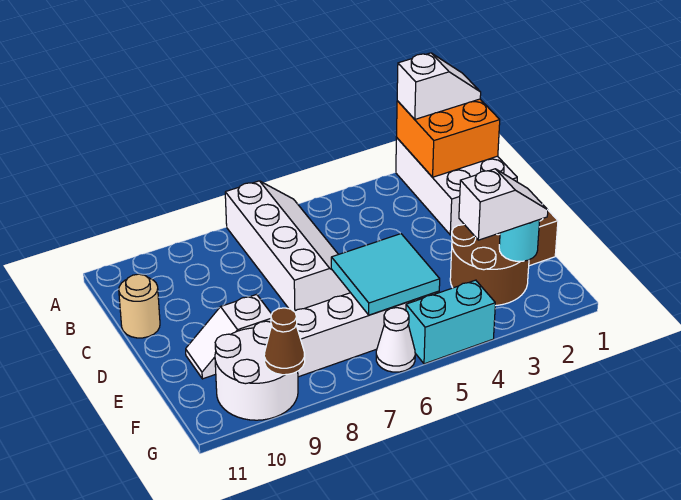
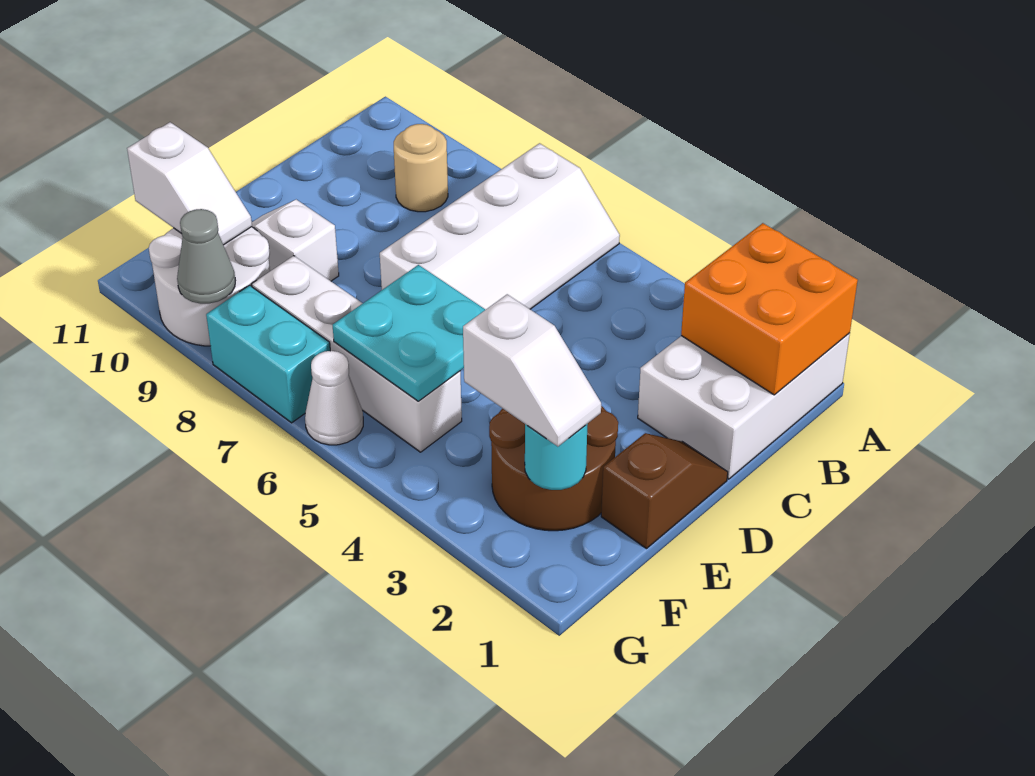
white 1x2 slope [397,53,481,119] -> white 1x2 slope moved to [127,122,252,245]
tan 1x1 round brick [119,274,160,338] -> tan 1x1 round brick moved to [394,124,448,212]
cyan 2x2 tile [331,234,440,315] -> cyan 2x2 plate [333,265,485,401]
cyan 1x2 brick [406,280,495,364] -> cyan 1x2 brick moved to [206,285,330,423]
brown 1x1 cone [264,308,305,375] -> grey 1x1 cone [177,209,235,304]

